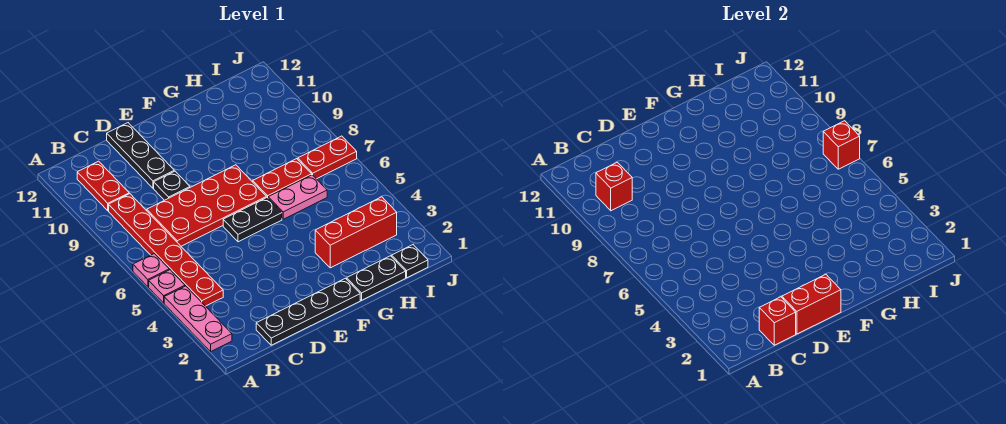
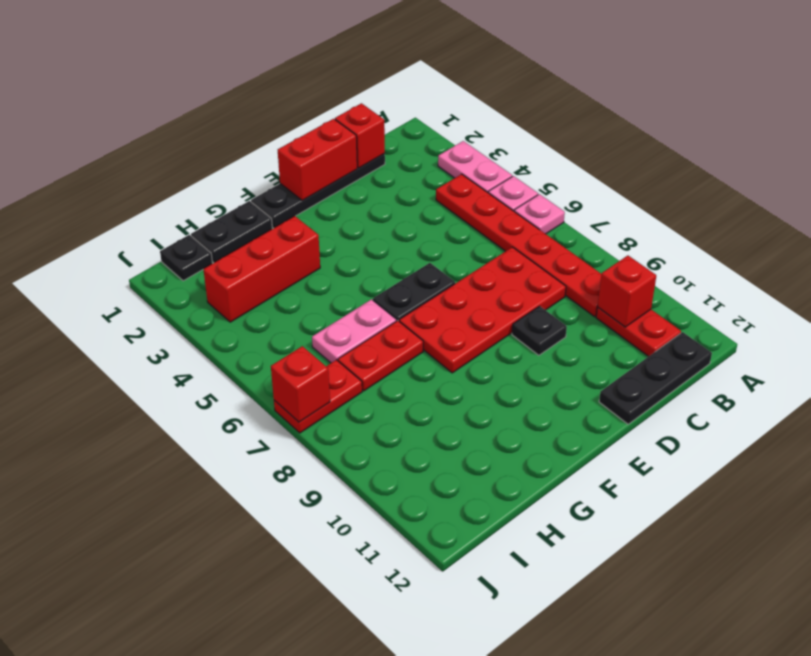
pink 1x3 plate [164,286,232,352] -> pink 1x2 plate [438,141,512,192]
black 1x3 plate [107,123,174,188] -> black 1x3 plate turned to [599,332,712,424]

